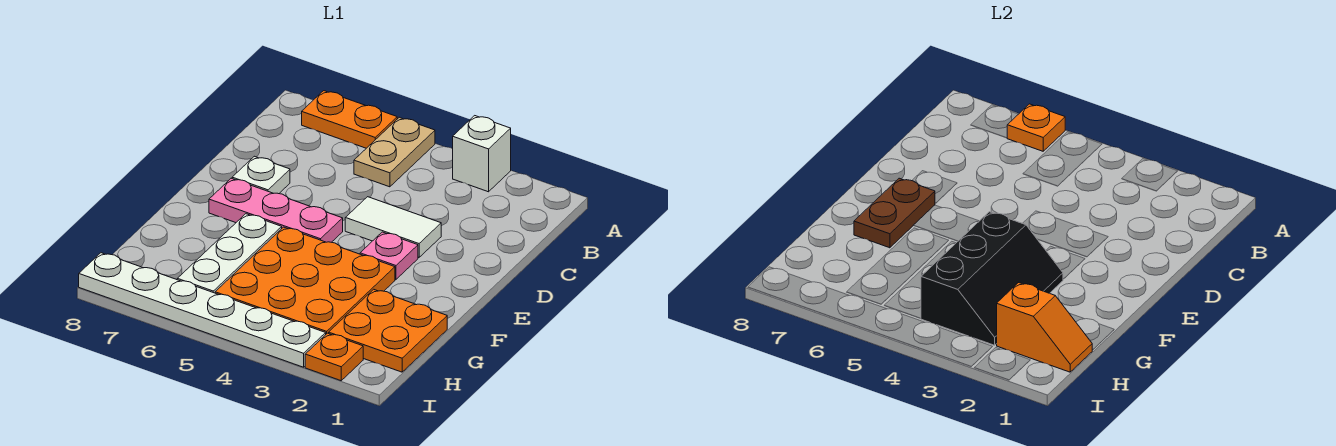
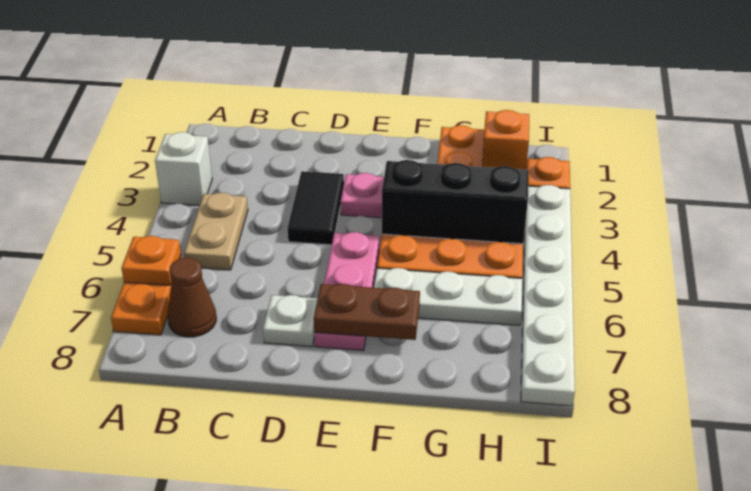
tan 1x2 plate [354,117,435,187] -> tan 1x2 plate turned to [184,193,248,270]
none -> brown 1x1 cone [167,258,216,337]
white 1x2 tile [345,197,441,257] -> black 1x2 tile [288,171,344,245]

